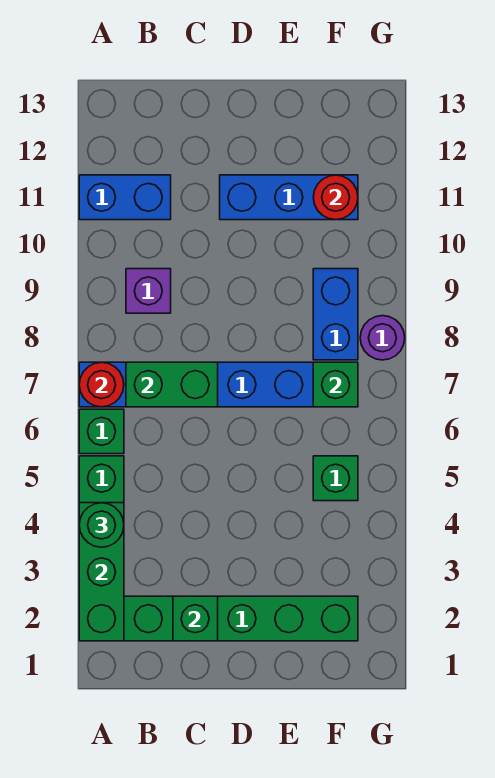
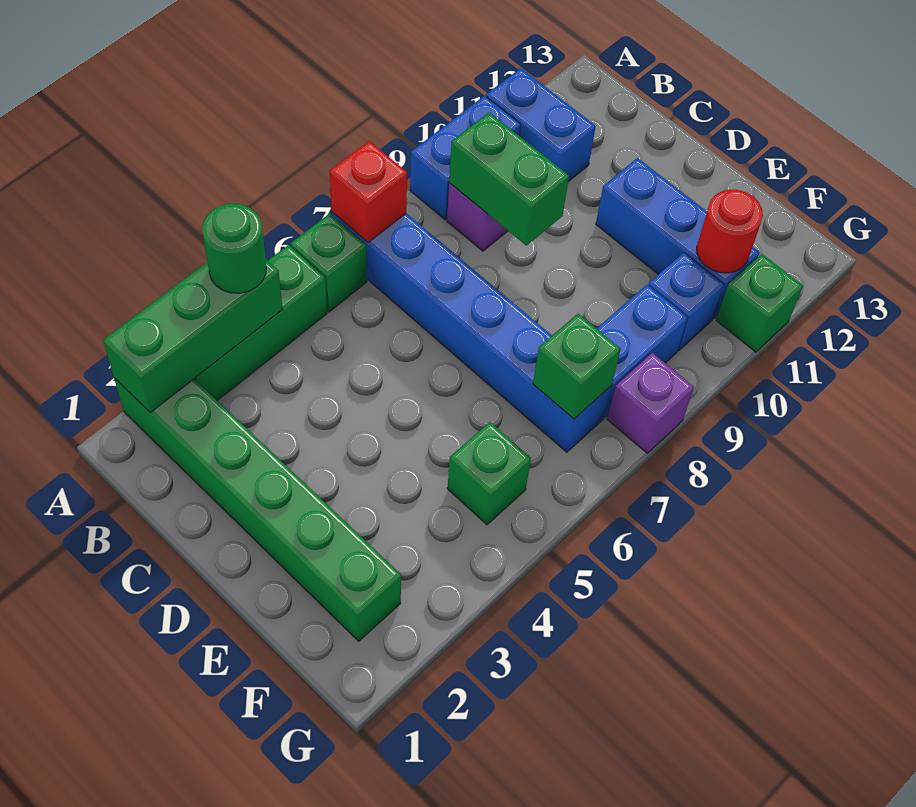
red 1x1 round brick [79,362,124,407] -> red 1x1 brick [330,141,407,243]
none -> blue 1x2 brick [410,96,521,220]
green 1x2 brick [126,362,218,407] -> green 1x2 brick moved to [449,113,569,246]
green 1x1 brick [173,596,218,641] -> green 1x1 brick moved to [716,254,803,352]
none -> blue 1x1 brick [648,253,724,351]
purple 1x1 round brick [360,316,405,360] -> purple 1x1 brick [607,353,694,453]

